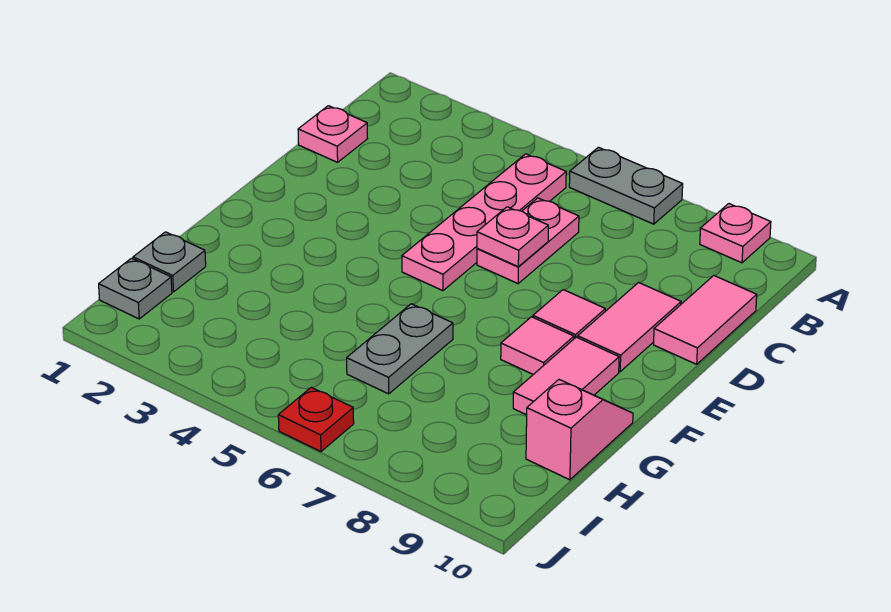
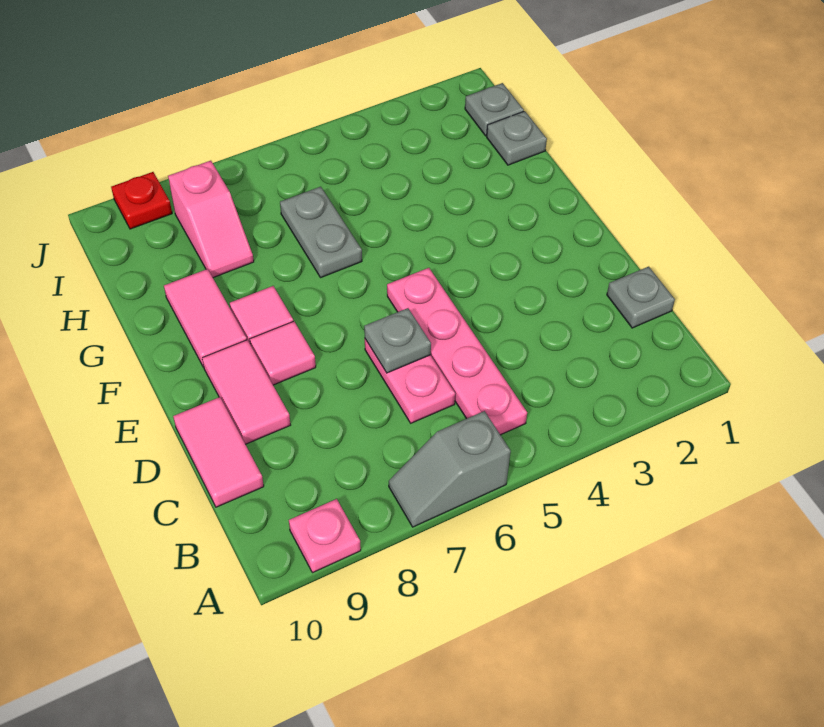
grey 1x2 plate [569,147,683,224] -> grey 1x2 slope [389,411,511,527]
pink 1x1 plate [298,106,368,162] -> grey 1x1 plate [607,267,675,328]
pink 1x1 plate [477,207,548,267] -> grey 1x1 plate [364,308,431,373]
pink 1x2 slope [526,380,633,480] -> pink 1x2 slope moved to [168,161,254,278]
red 1x1 plate [278,387,354,452] -> red 1x1 plate moved to [111,172,172,229]

